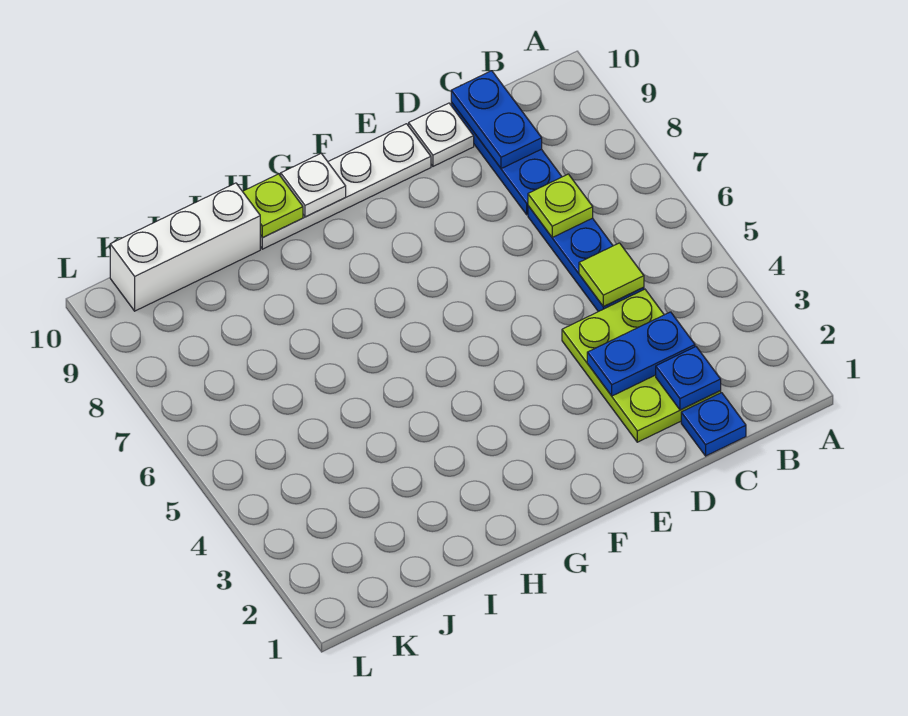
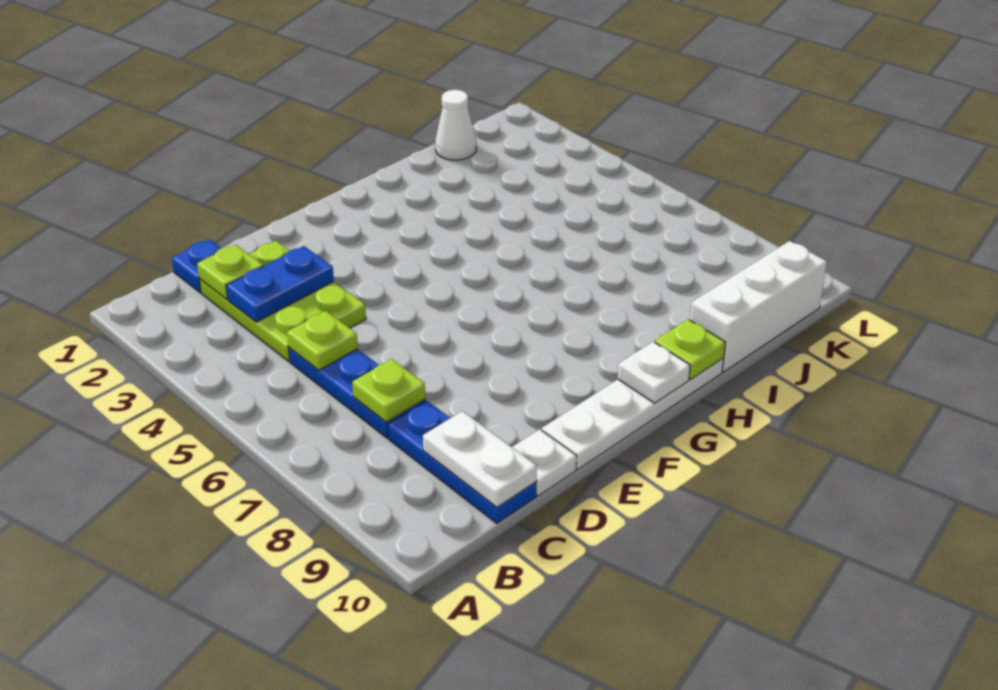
blue 1x1 plate [656,347,721,410] -> lime 1x1 plate [197,244,263,299]
lime 1x1 tile [579,243,644,307] -> lime 1x1 plate [287,311,358,370]
blue 1x2 plate [451,71,542,169] -> white 1x2 plate [423,411,537,507]
none -> white 1x1 cone [435,90,476,160]

